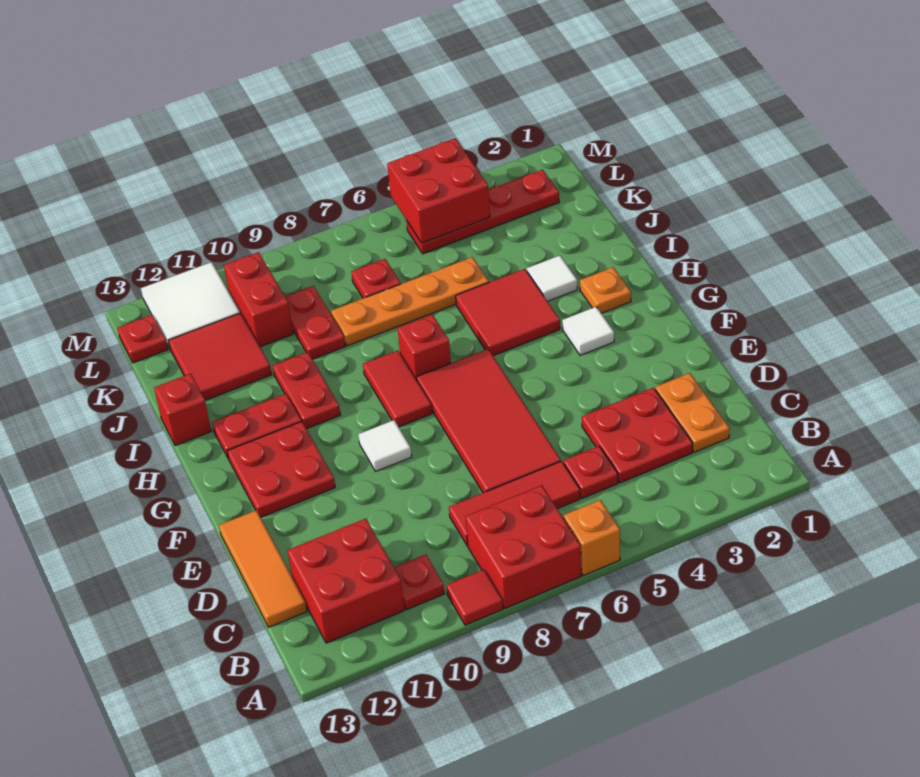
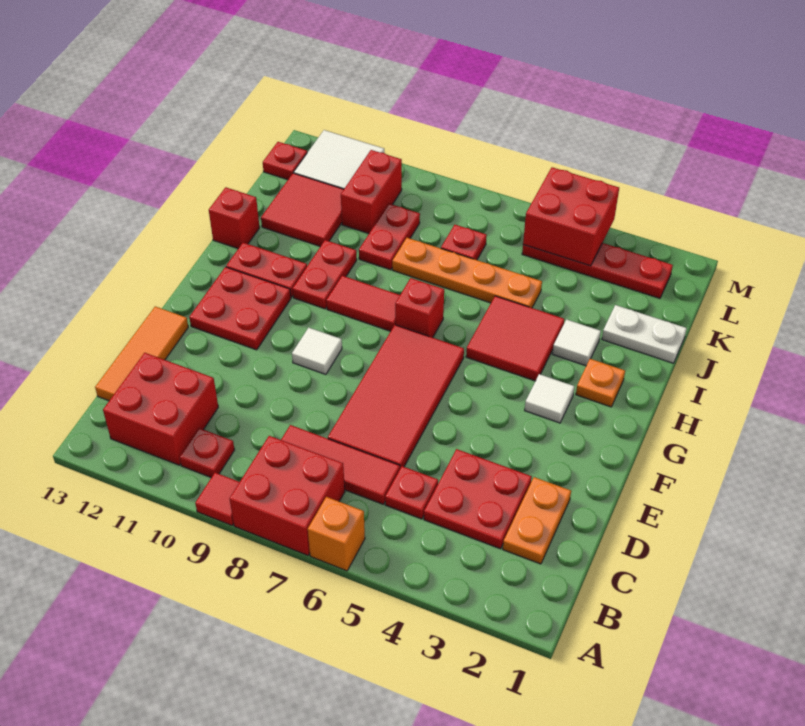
red 1x2 tile [363,350,432,427] -> red 1x2 tile turned to [326,276,400,331]
none -> white 1x2 plate [602,305,687,363]

